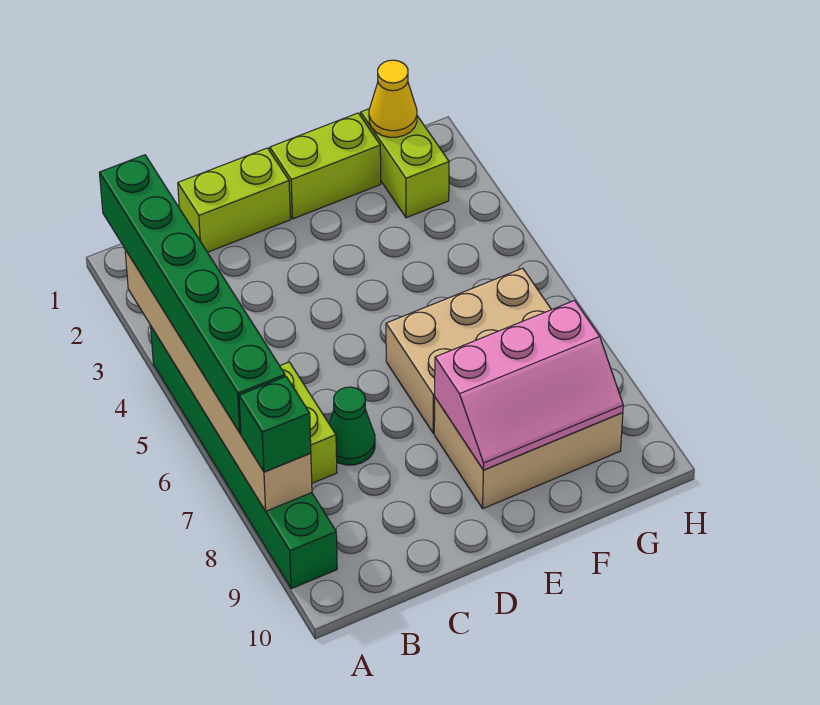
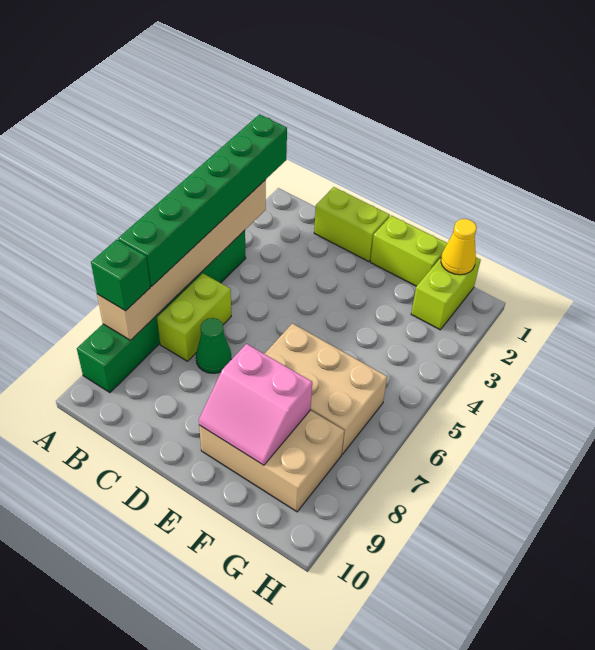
pink 2x3 slope [435,301,623,470] -> pink 2x2 slope [199,344,312,465]

